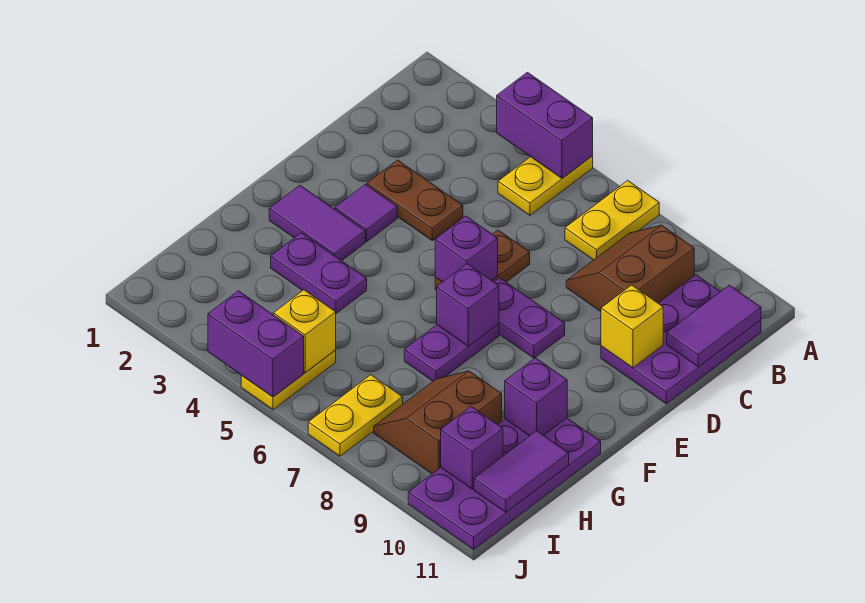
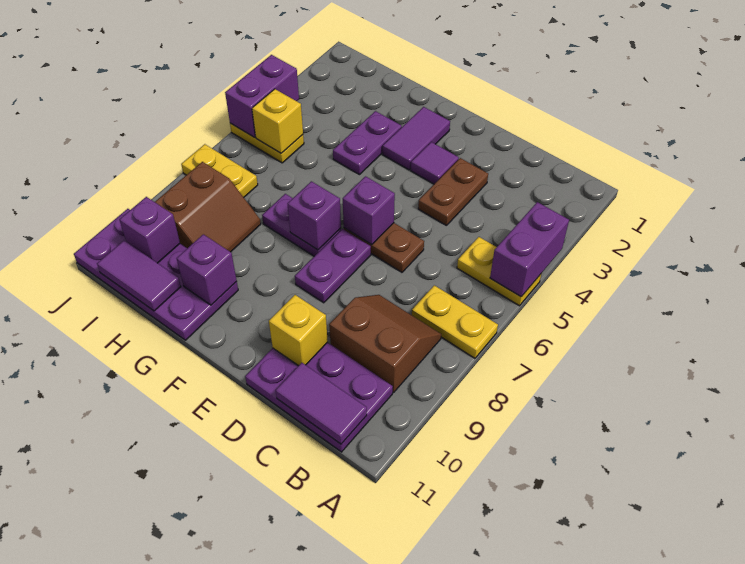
brown 2x2 slope [374,371,502,474] -> brown 2x2 slope turned to [155,162,261,252]

